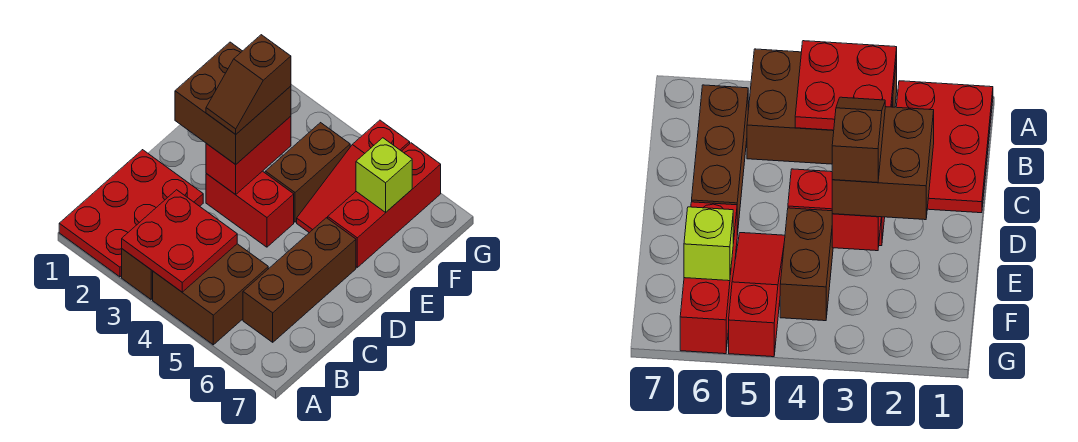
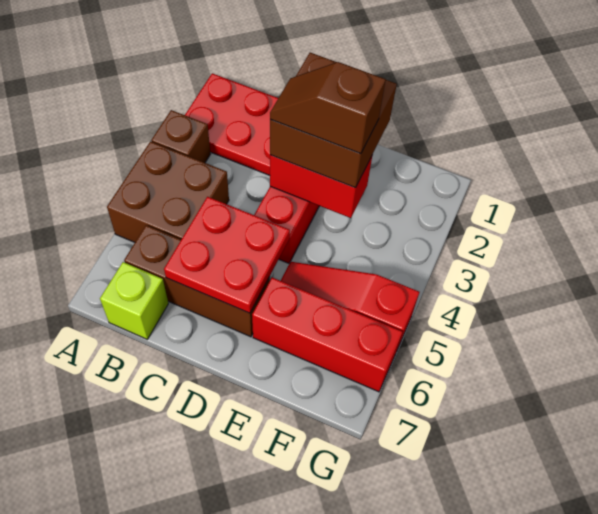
red 2x2 plate [122,190,237,292] -> red 2x2 plate moved to [164,197,290,313]
brown 1x2 brick [265,123,350,222] -> none
lime 1x1 brick [356,138,412,212] -> lime 1x1 brick moved to [100,262,168,339]

